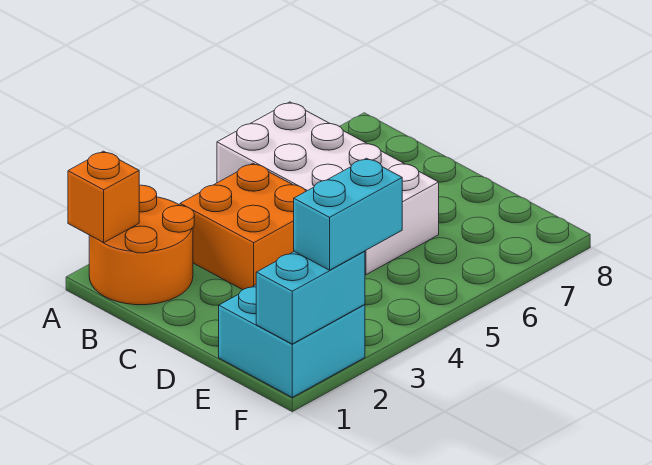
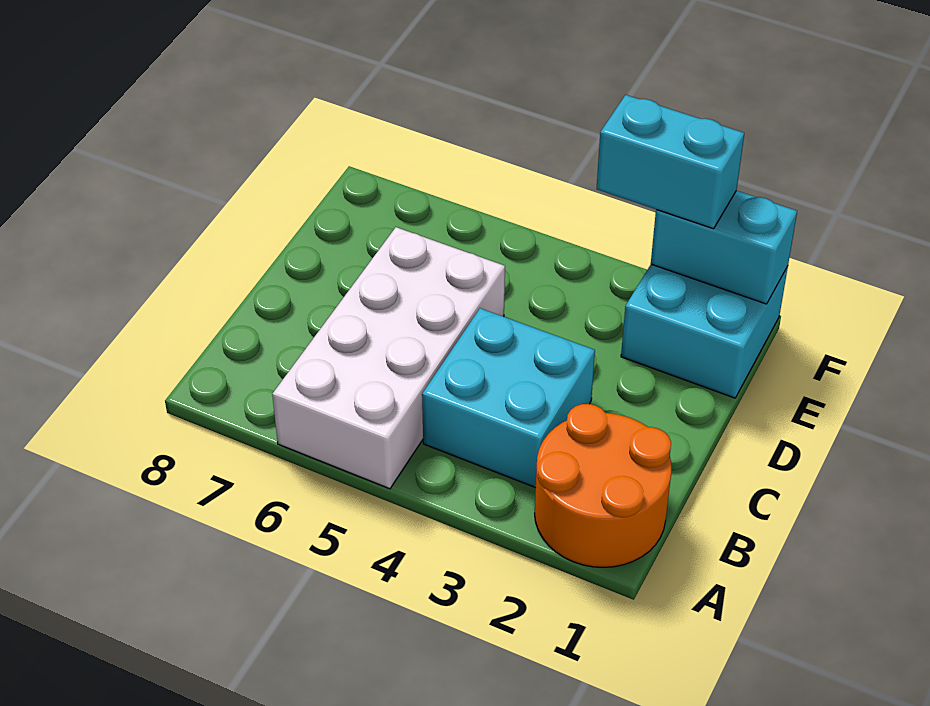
orange 1x1 brick [68,151,139,242] -> none
orange 2x2 brick [180,163,306,290] -> cyan 2x2 brick [422,308,595,488]

